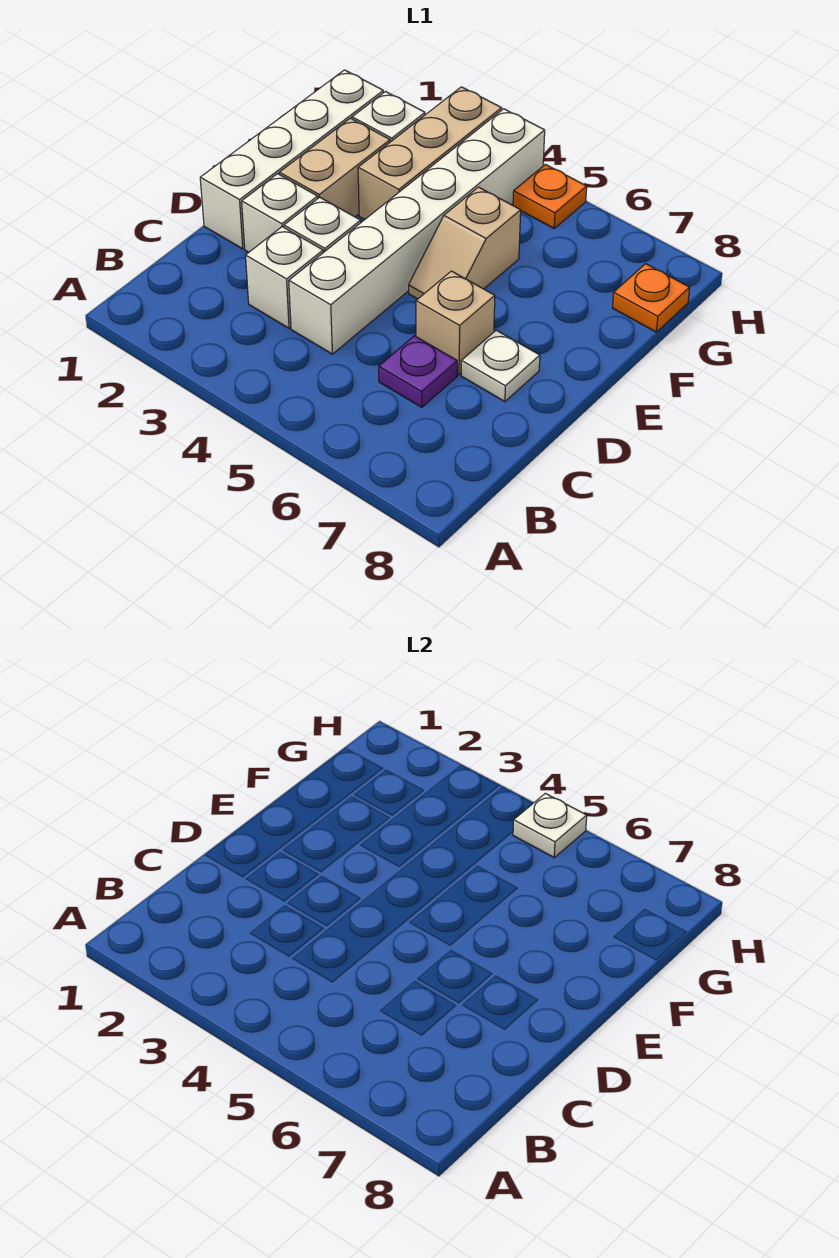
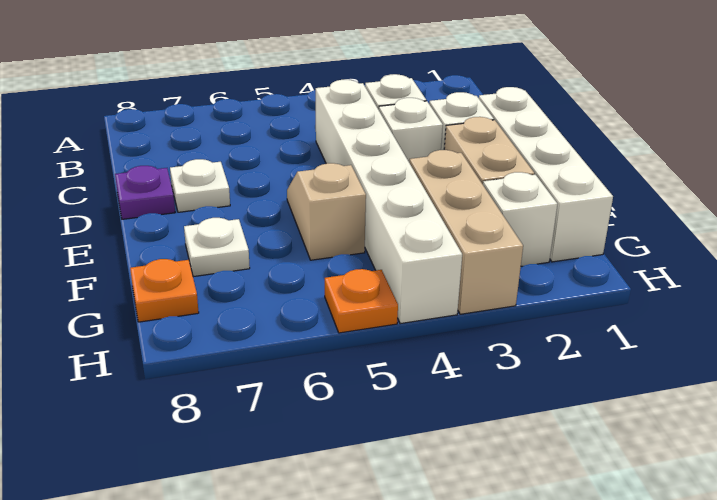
purple 1x1 plate [379,336,457,407] -> purple 1x1 plate moved to [115,166,175,219]
tan 1x1 brick [416,271,495,375] -> none
white 1x1 plate [513,793,587,857] -> white 1x1 plate moved to [184,218,250,277]

